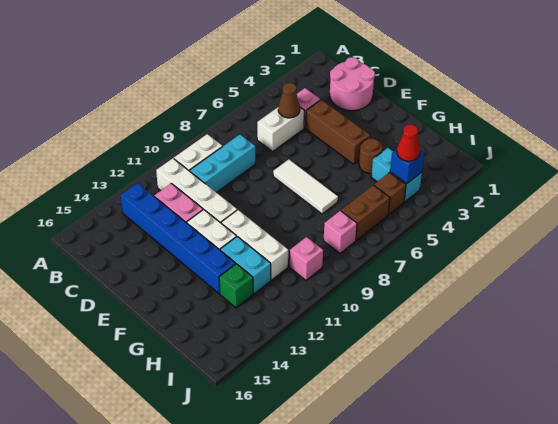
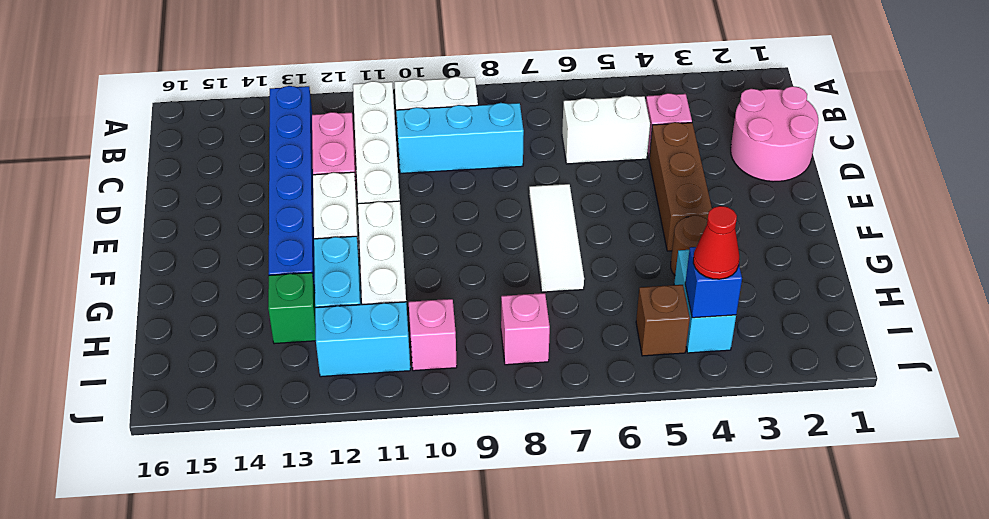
brown 1x1 cone [278,83,300,118] -> none
brown 1x2 brick [341,185,390,240] -> none
none -> cyan 1x2 brick [315,302,410,377]

